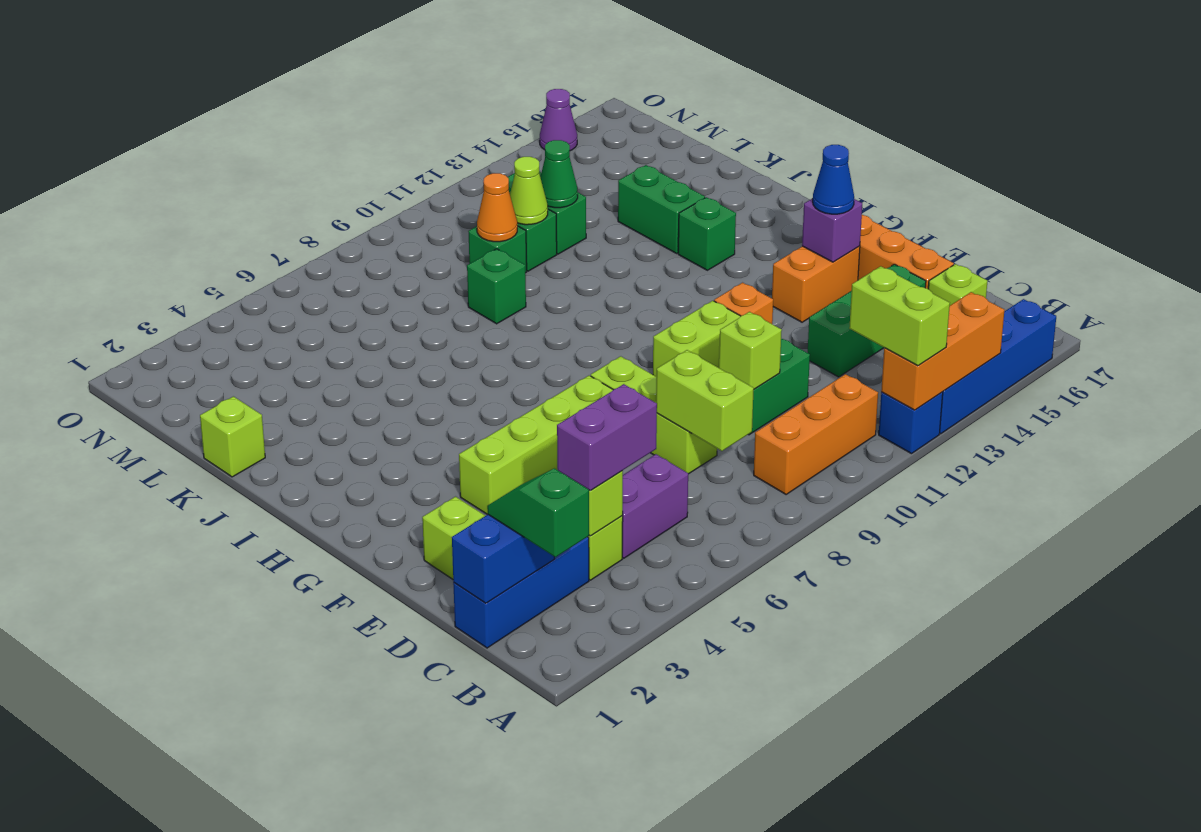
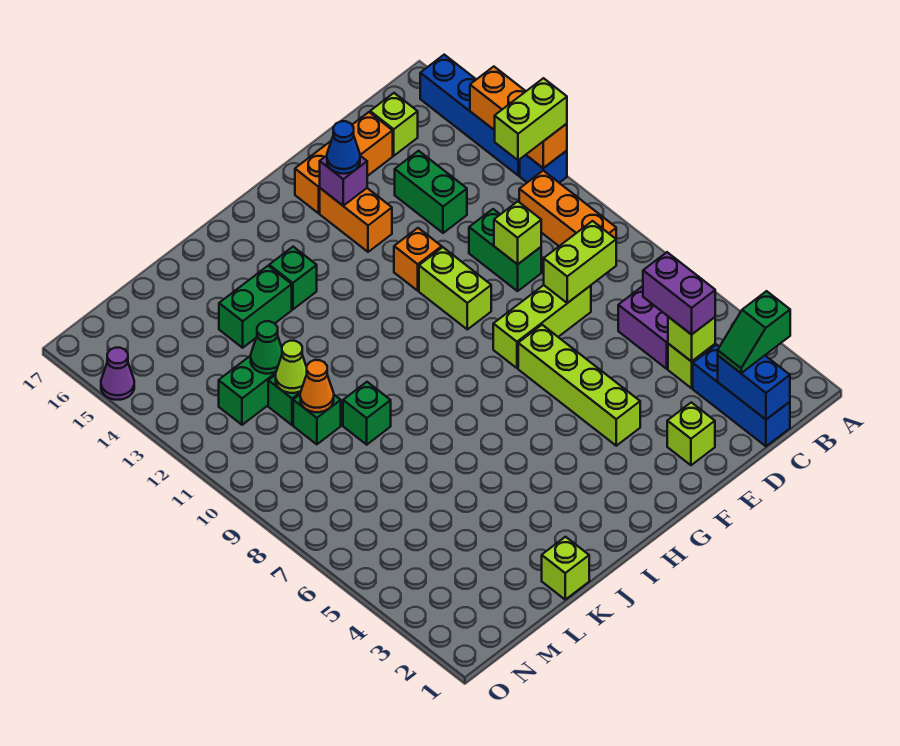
green 1x3 brick [808,264,926,377] -> green 1x2 brick [395,151,467,233]

